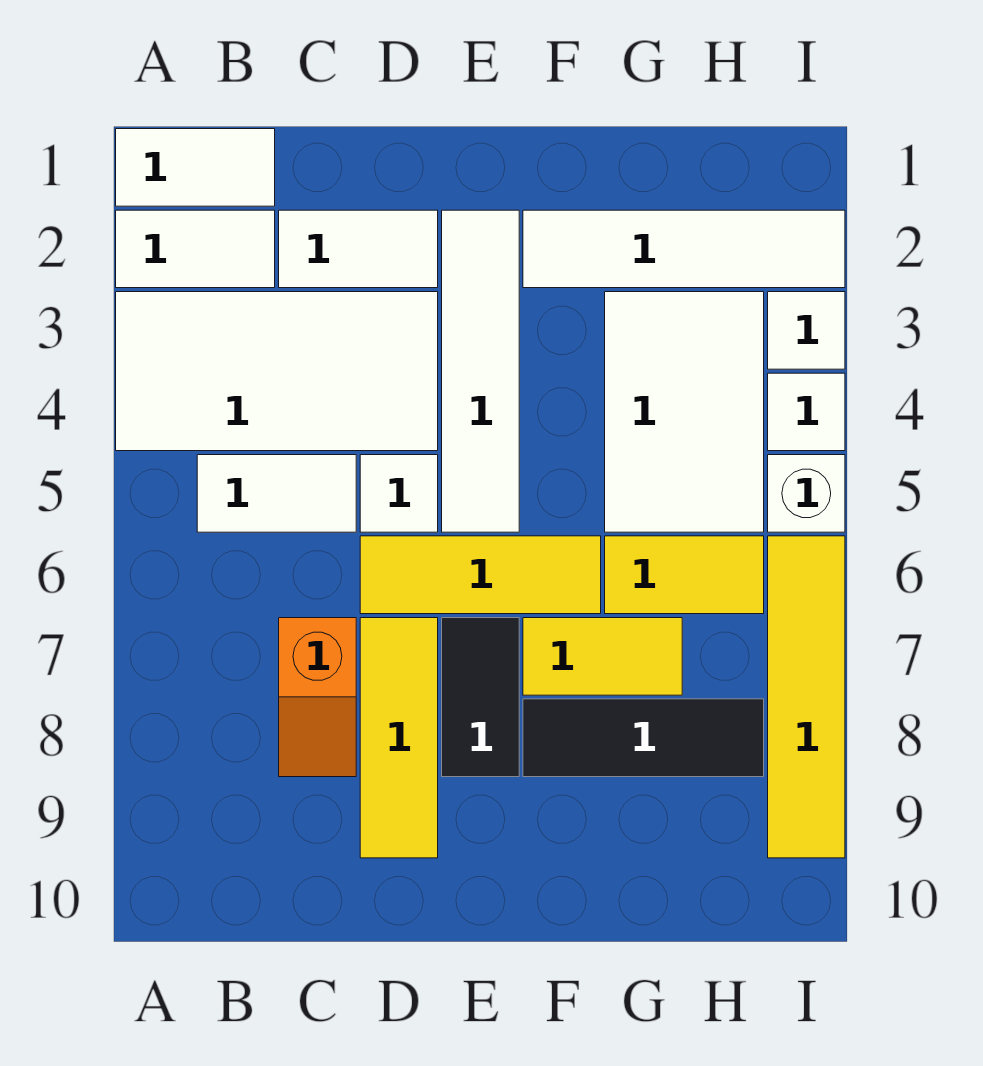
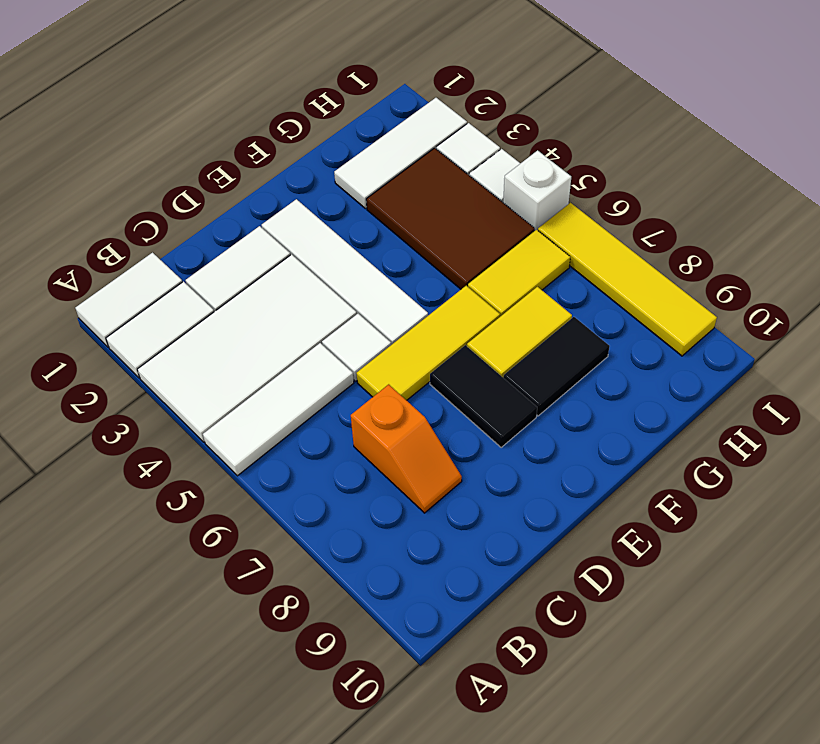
white 1x2 tile [197,455,356,532] -> white 1x3 tile [203,343,354,476]
yellow 1x3 tile [360,618,438,858] -> none
white 1x4 tile [523,210,845,288] -> white 1x3 tile [334,98,467,209]
black 1x3 tile [523,699,764,777] -> black 1x2 tile [503,317,610,416]
white 2x3 tile [605,292,764,532] -> brown 2x3 tile [366,148,535,289]

